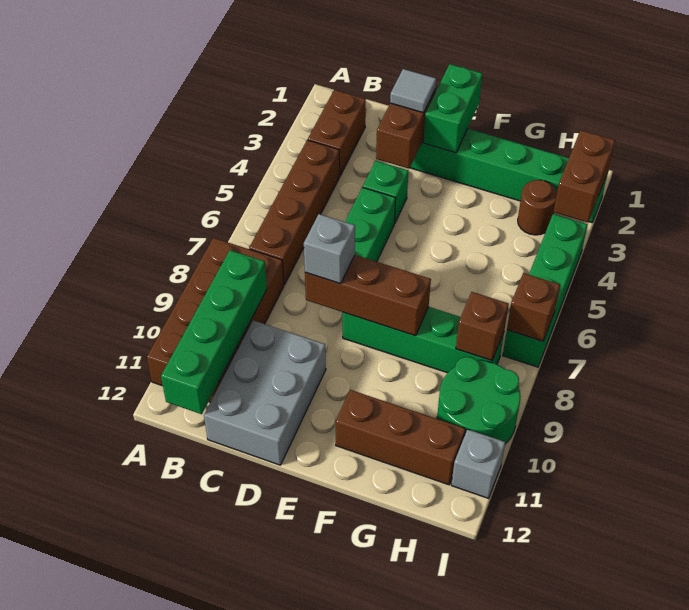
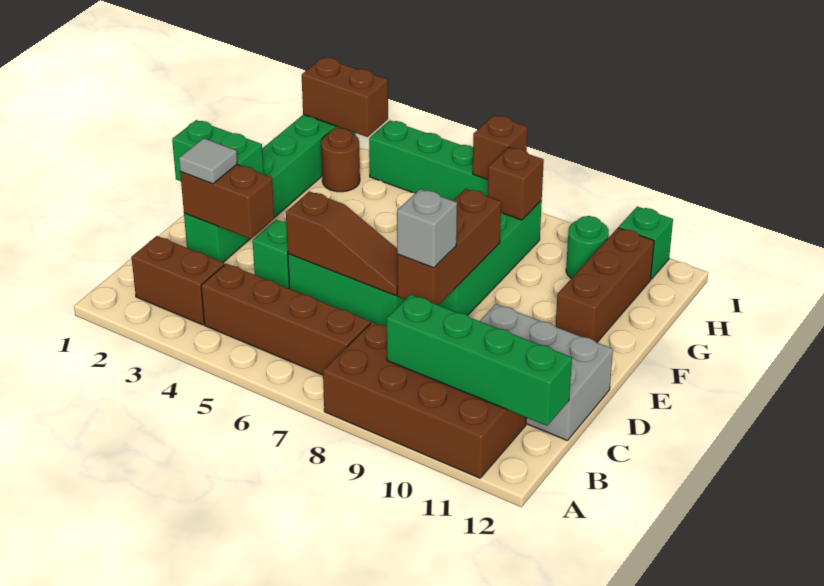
none -> brown 1x3 slope [286,191,397,296]
green 2x2 round brick [437,357,521,444] -> green 1x1 round brick [566,216,609,278]
grey 1x1 brick [451,429,505,499] -> green 1x1 brick [619,206,673,279]

